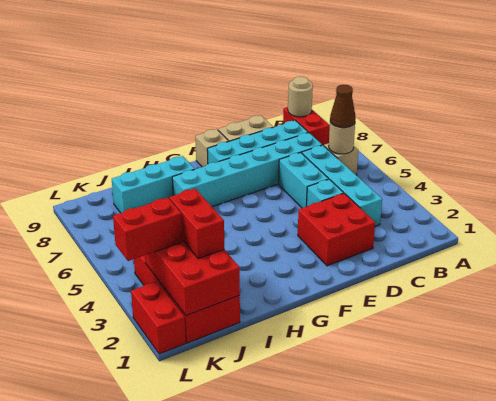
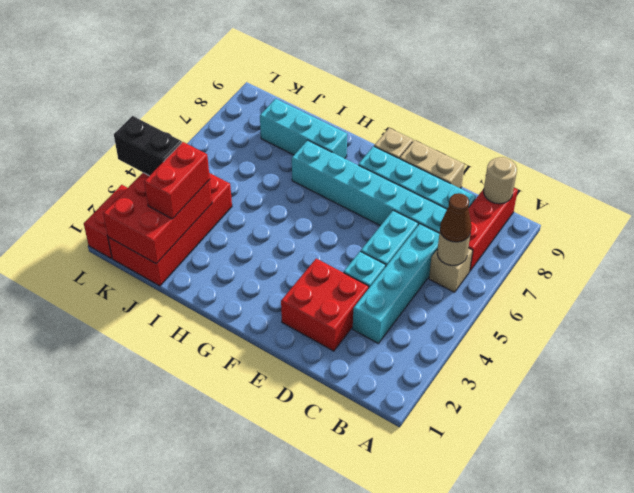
red 1x2 brick [283,107,330,146] -> red 1x3 brick [468,188,518,271]
red 1x2 brick [113,198,183,261] -> black 1x2 brick [114,116,182,176]

